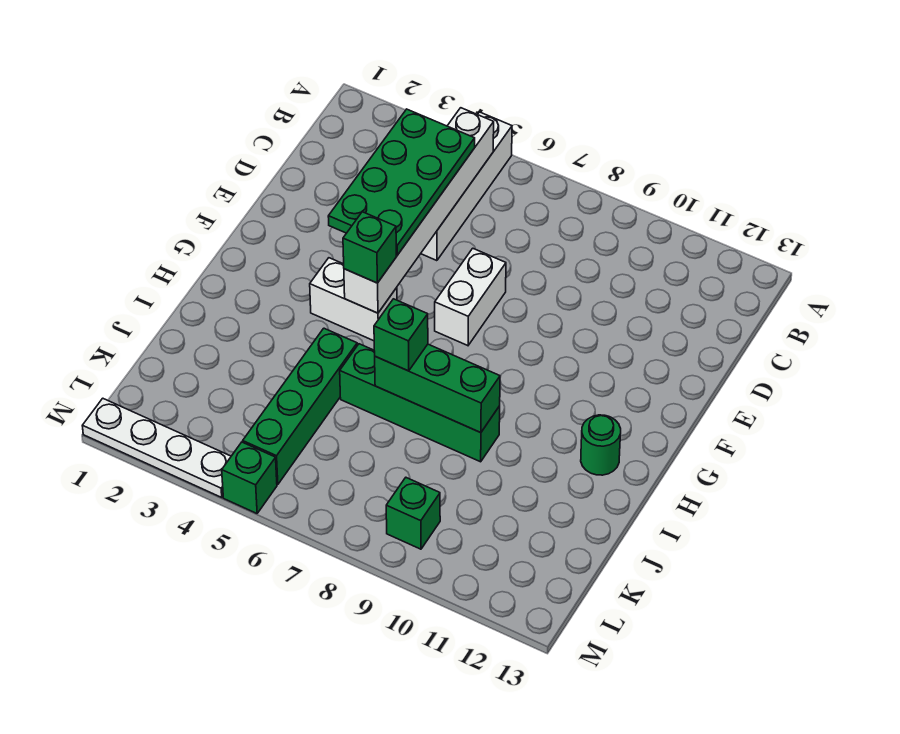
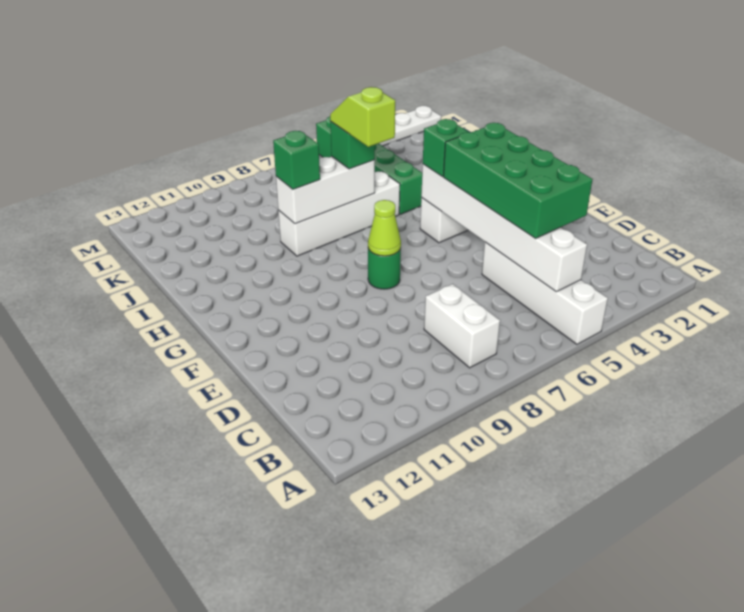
green 2x4 plate [328,109,475,255] -> green 2x4 brick [443,123,593,239]
white 1x2 brick [435,248,506,346] -> white 1x2 brick moved to [424,284,500,368]
none -> lime 1x1 cone [368,200,401,256]
none -> lime 1x2 slope [330,87,395,147]
green 1x1 round brick [581,415,621,475] -> green 1x1 round brick moved to [368,249,401,289]
green 1x4 brick [340,344,500,462] -> white 1x4 brick [278,171,400,256]
green 1x3 brick [375,344,500,433] -> white 1x3 brick [276,156,375,224]
green 1x1 brick [386,478,440,549] -> green 1x1 brick moved to [273,131,320,189]

